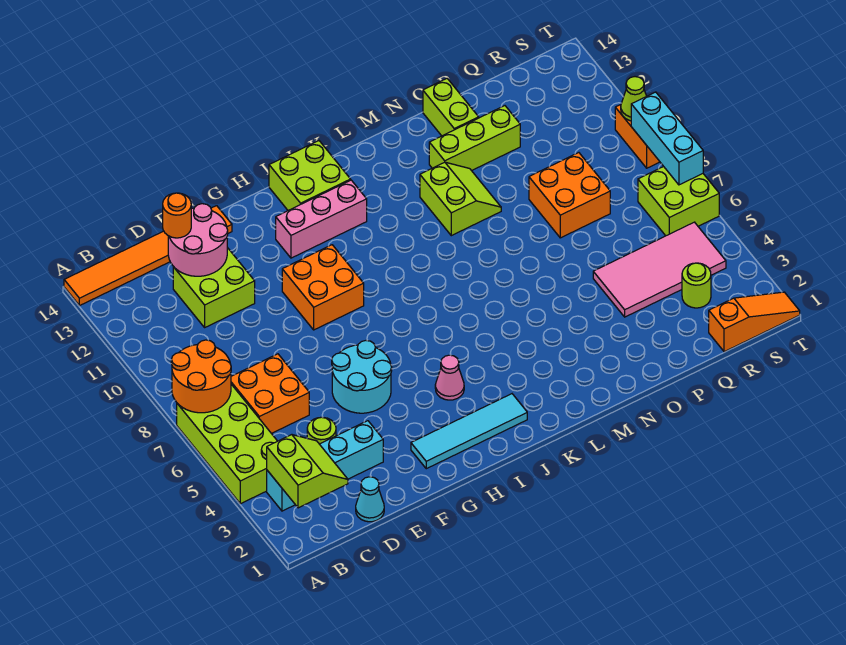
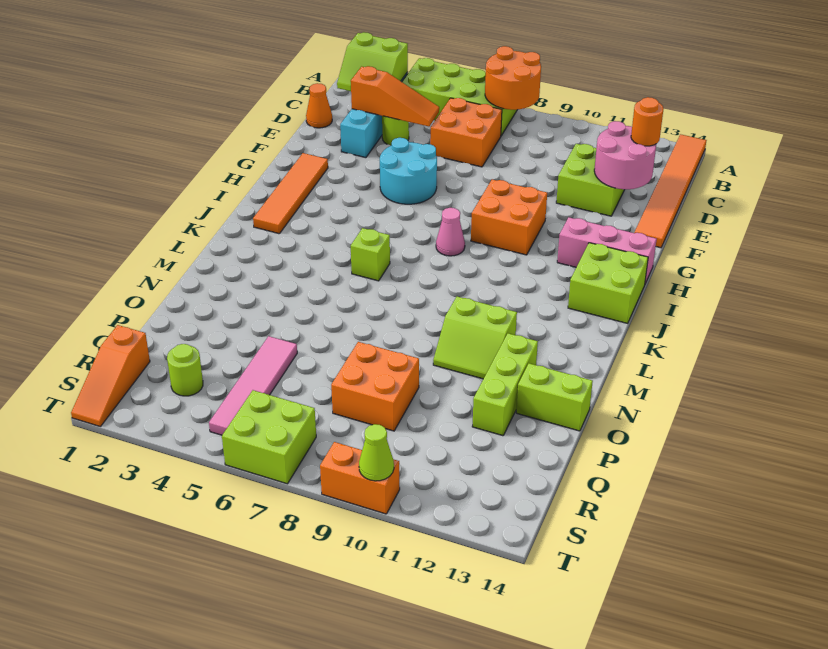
cyan 1x1 cone [356,477,384,522] -> orange 1x1 cone [306,83,332,128]
none -> orange 1x3 slope [351,66,439,126]
cyan 1x4 tile [411,394,527,469] -> orange 1x4 tile [253,153,328,234]
pink 1x3 brick [276,180,367,258] -> pink 1x3 brick turned to [557,217,657,284]
pink 1x1 cone [435,355,464,400] -> pink 1x1 cone moved to [436,208,465,256]
none -> lime 1x1 brick [351,228,390,281]
pink 2x4 tile [593,222,726,317] -> pink 1x4 tile [209,336,297,435]
cyan 1x3 brick [631,92,703,185] -> none

